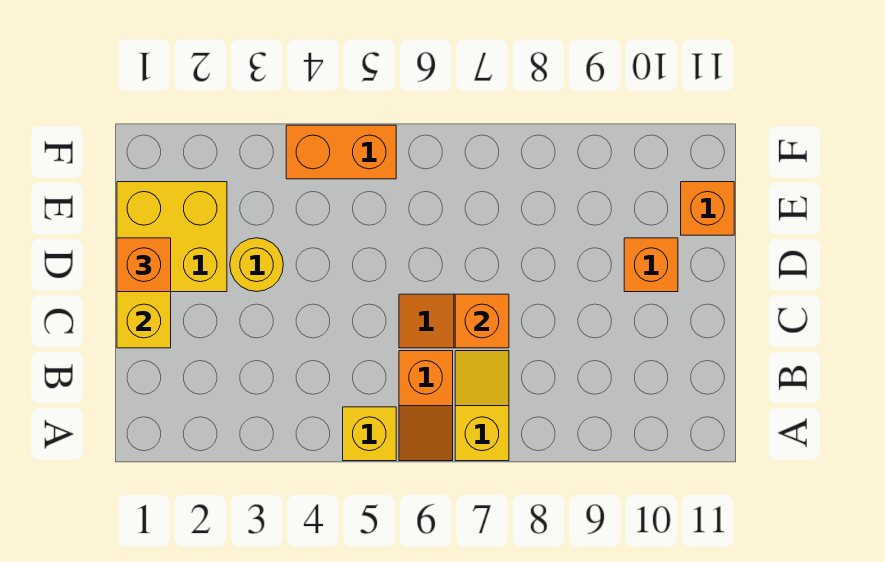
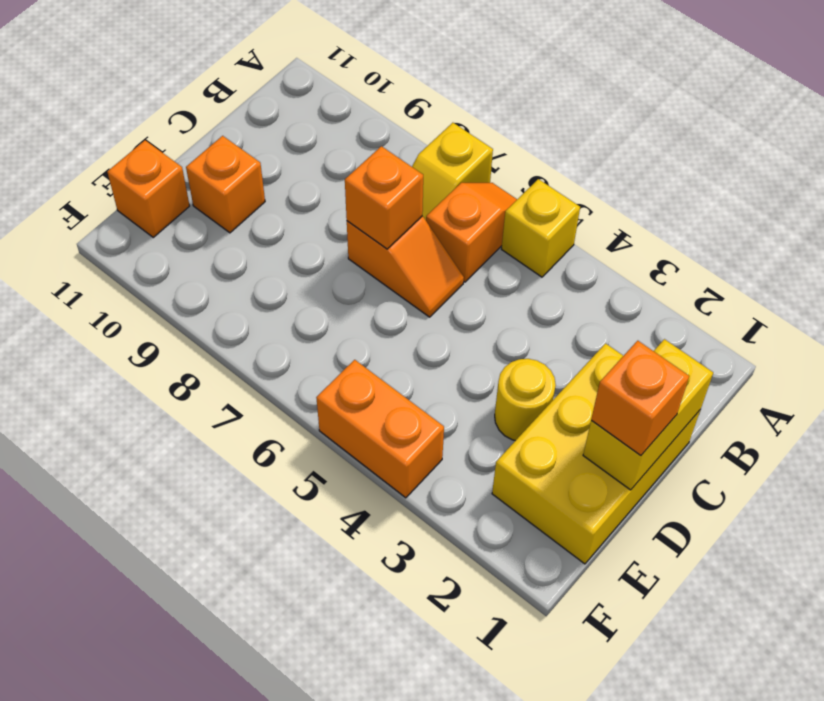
yellow 2x2 brick [117,182,227,292] -> yellow 2x3 brick [492,343,700,564]

